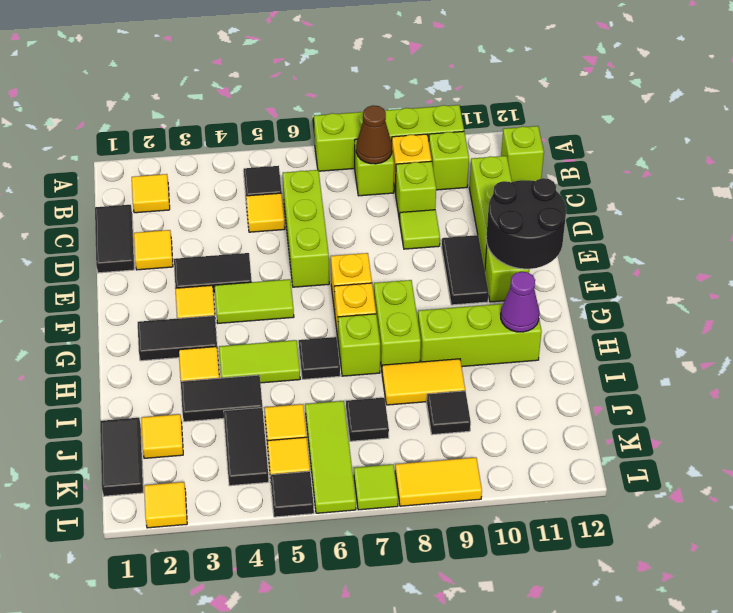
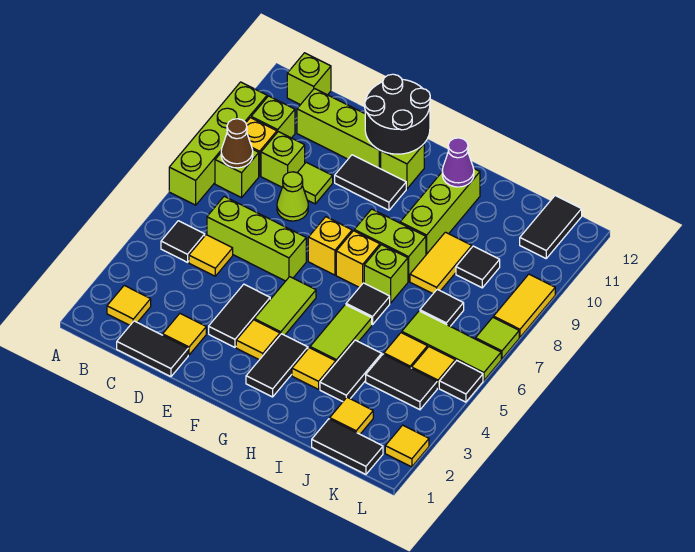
none -> lime 1x1 cone [277,172,308,221]
none -> black 1x2 tile [520,196,582,258]

